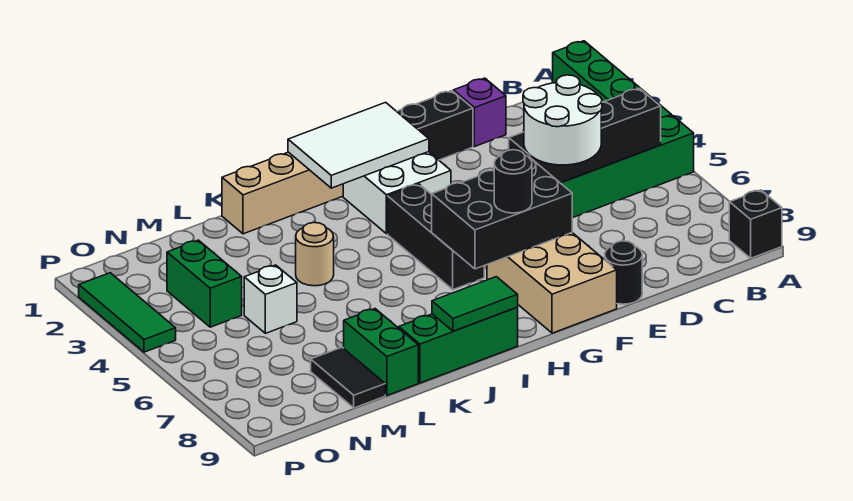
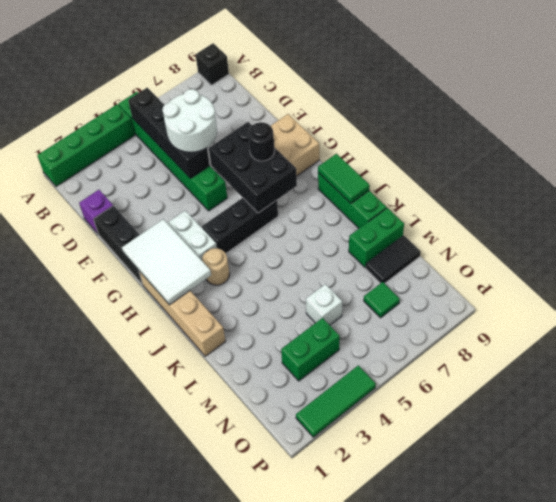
black 1x1 round brick [605,241,642,304] -> none
tan 1x1 round brick [296,222,334,286] -> tan 1x1 round brick moved to [202,248,230,285]
none -> green 1x1 tile [364,282,400,318]

